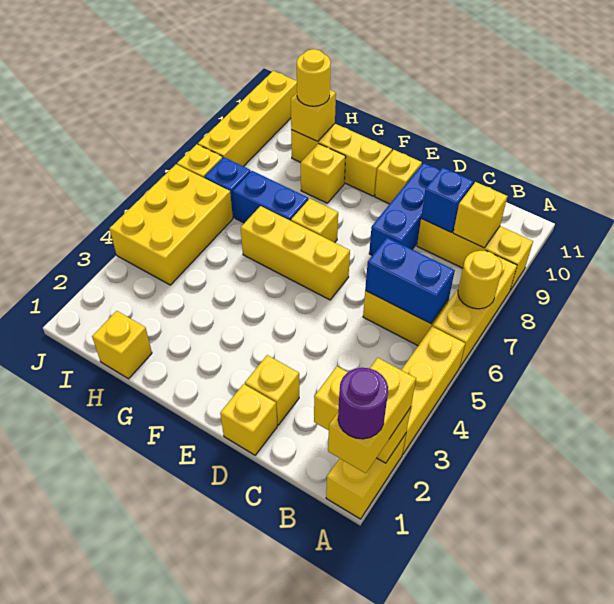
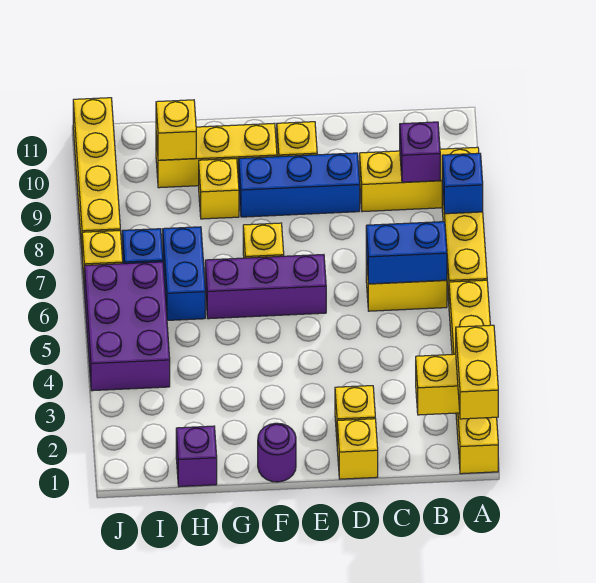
purple 1x1 round brick [338,368,388,439] -> purple 1x1 round brick moved to [258,423,296,482]
yellow 1x1 round brick [458,251,502,309] -> none
yellow 1x1 brick [453,182,507,248] -> purple 1x1 brick [400,122,440,182]
blue 1x1 brick [421,167,474,232] -> blue 1x1 brick moved to [442,153,483,214]
blue 1x3 brick [369,163,440,255] -> blue 1x3 brick turned to [239,153,360,217]
yellow 1x3 brick [241,206,350,300] -> purple 1x3 brick [205,255,326,319]
blue 1x2 brick [233,171,308,223] -> blue 1x2 brick turned to [163,227,205,320]
yellow 1x1 brick [92,311,152,379] -> purple 1x1 brick [176,426,217,487]
yellow 1x1 round brick [297,49,331,106] -> none
yellow 2x3 brick [110,164,233,285] -> purple 2x3 brick [84,262,170,391]

